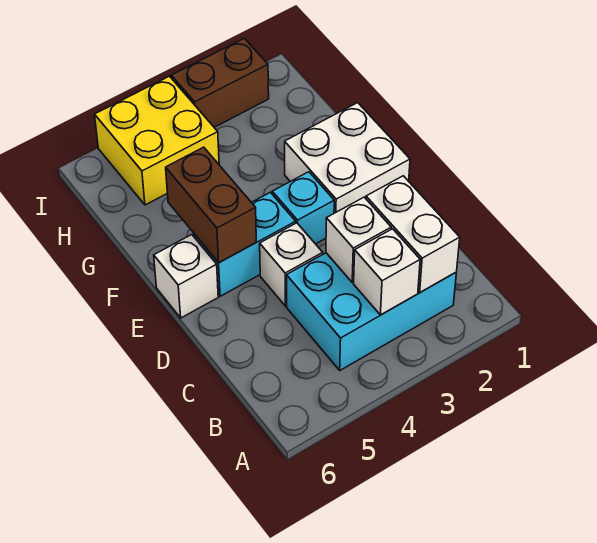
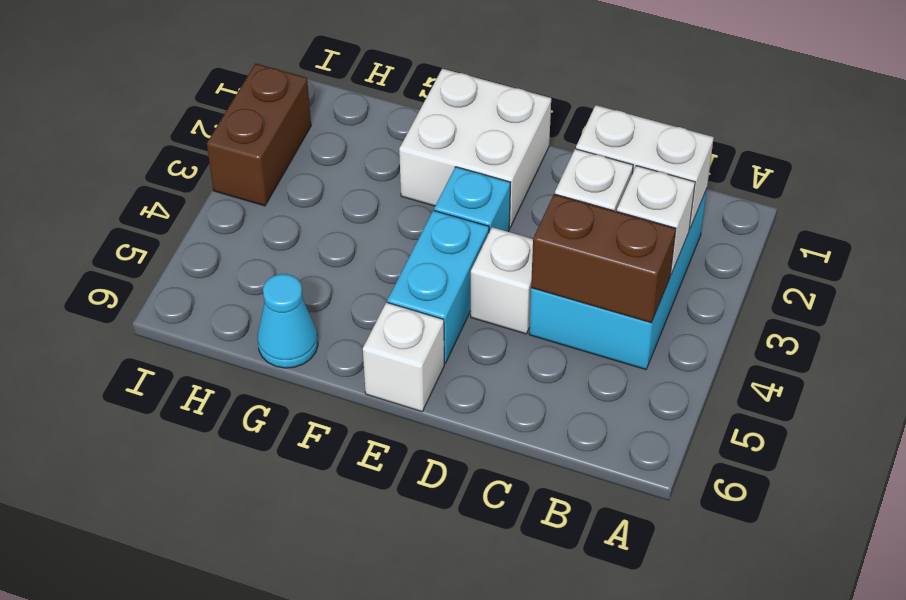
brown 1x2 brick [166,147,256,263] -> brown 1x2 brick moved to [531,194,676,323]
none -> cyan 1x1 cone [257,274,318,368]
yellow 2x2 brick [95,76,219,205] -> none

